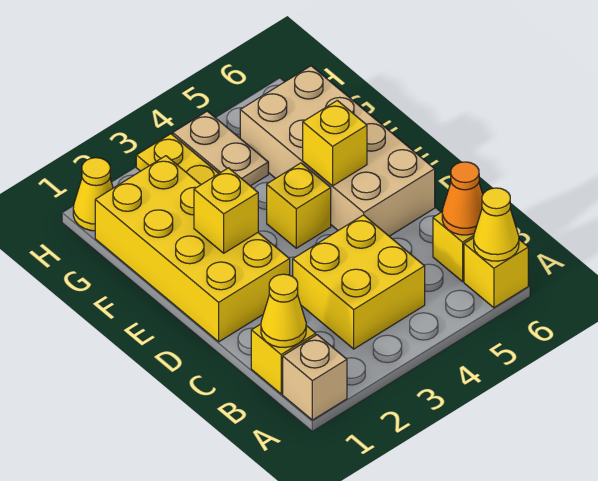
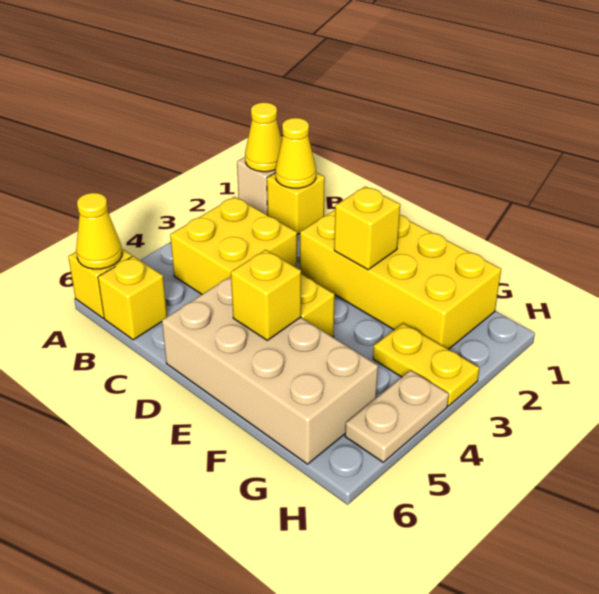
orange 1x1 cone [442,162,483,235] -> none
tan 1x2 plate [173,111,268,186] -> tan 1x2 plate turned to [345,370,449,462]
yellow 1x1 cone [73,158,113,231] -> yellow 1x1 cone moved to [245,102,282,172]

